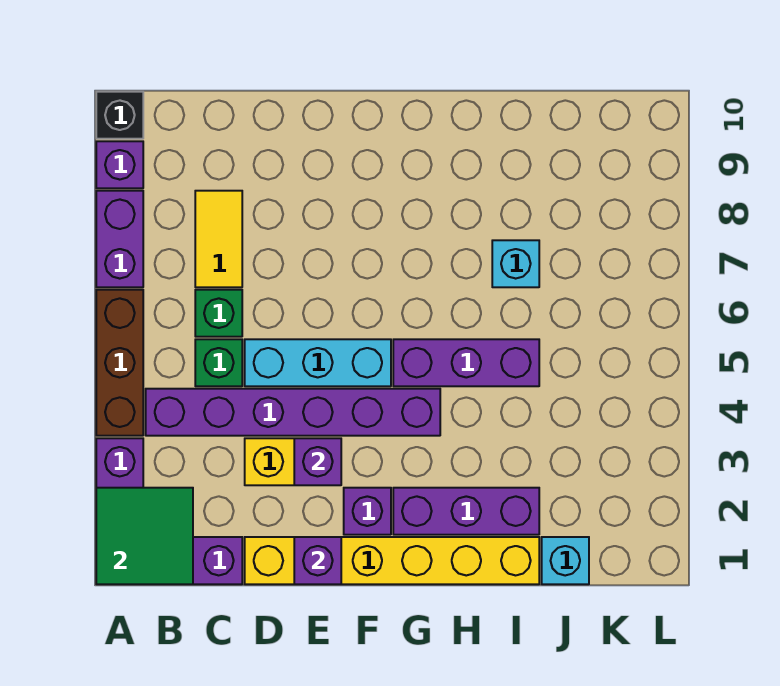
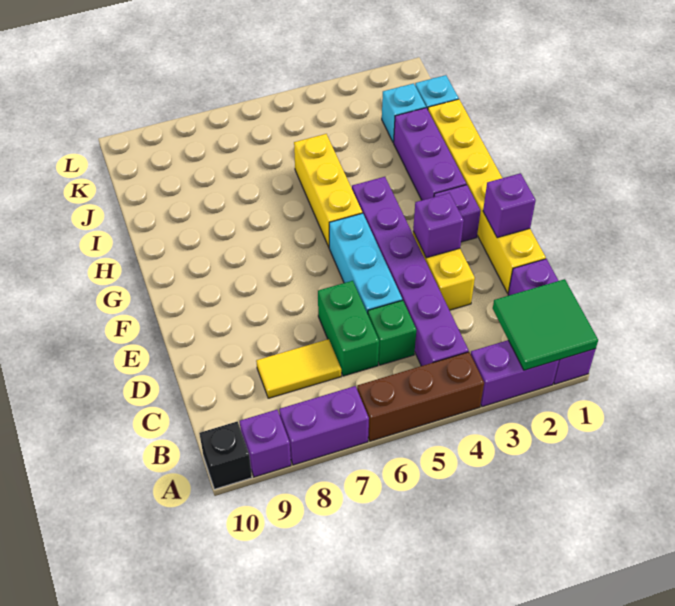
green 1x1 brick [195,290,242,337] -> green 1x2 brick [318,281,379,376]
purple 1x3 brick [393,339,539,386] -> yellow 1x3 brick [294,134,362,247]
cyan 1x1 brick [492,240,539,287] -> cyan 1x1 brick moved to [382,83,426,143]

